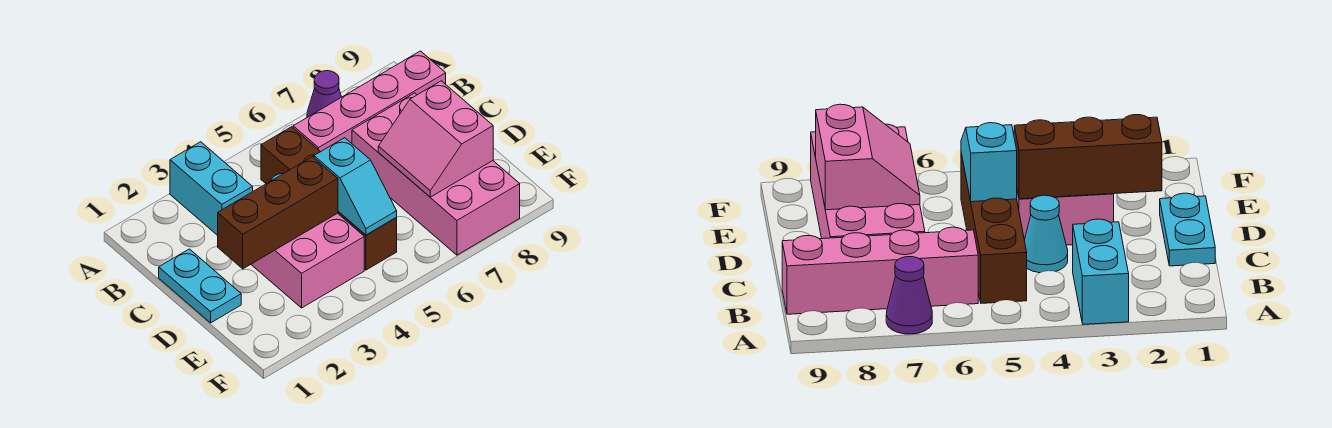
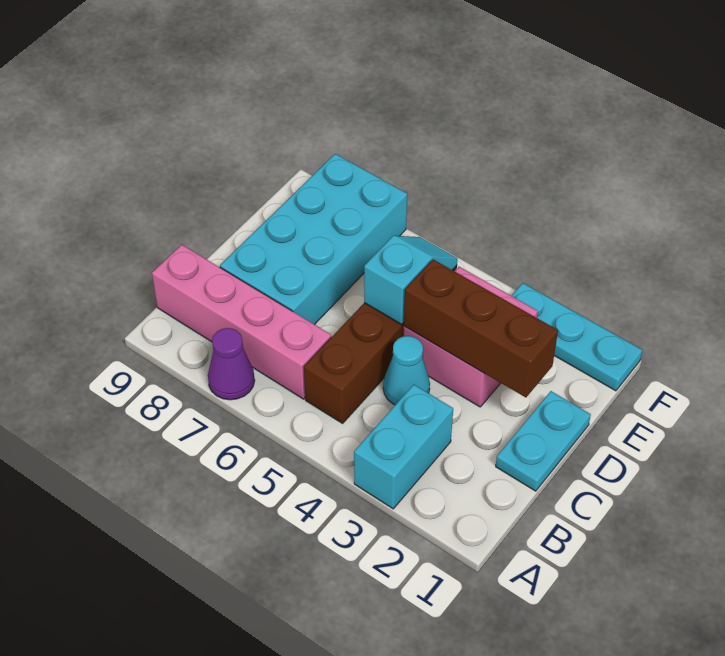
pink 2x4 brick [352,93,520,255] -> cyan 2x4 brick [220,154,407,325]
pink 2x2 slope [378,81,493,197] -> none
none -> cyan 1x3 plate [512,283,642,391]

